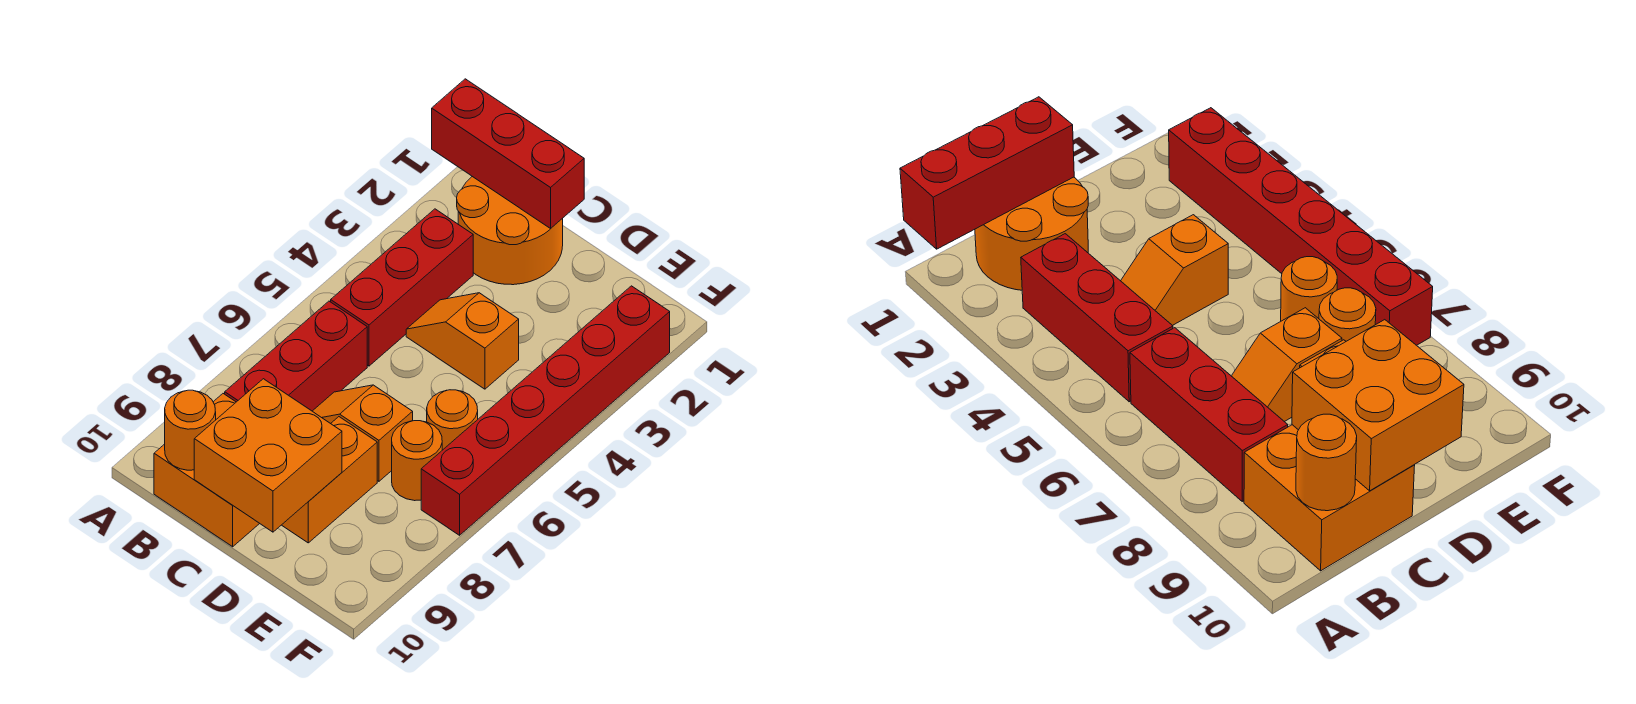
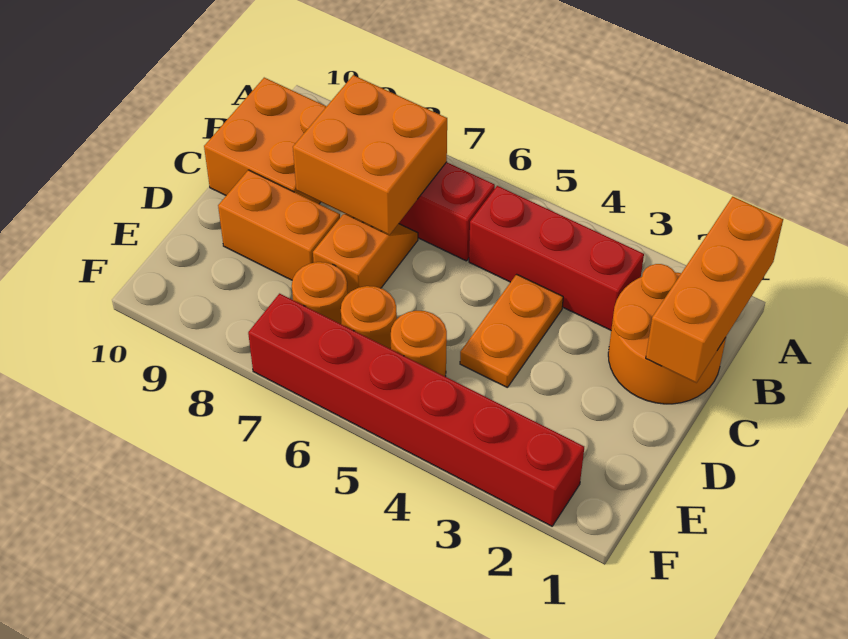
red 1x3 brick [432,79,584,228] -> orange 1x3 brick [646,197,783,383]
orange 1x1 round brick [165,390,216,470] -> orange 1x1 round brick moved to [391,311,447,377]
orange 1x2 slope [406,293,519,389] -> orange 1x2 plate [460,274,563,387]
orange 2x2 brick [194,379,342,532] -> orange 2x2 brick moved to [293,75,447,235]

